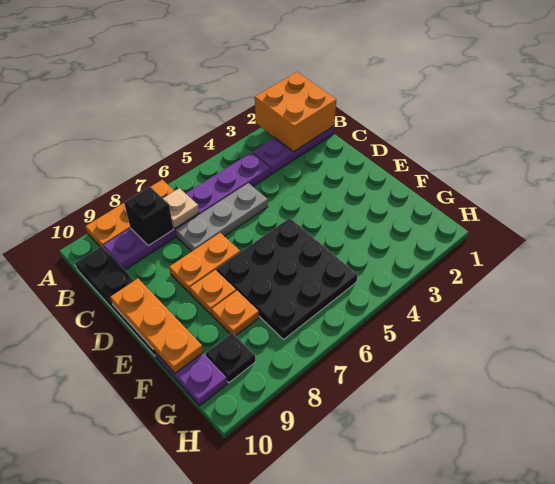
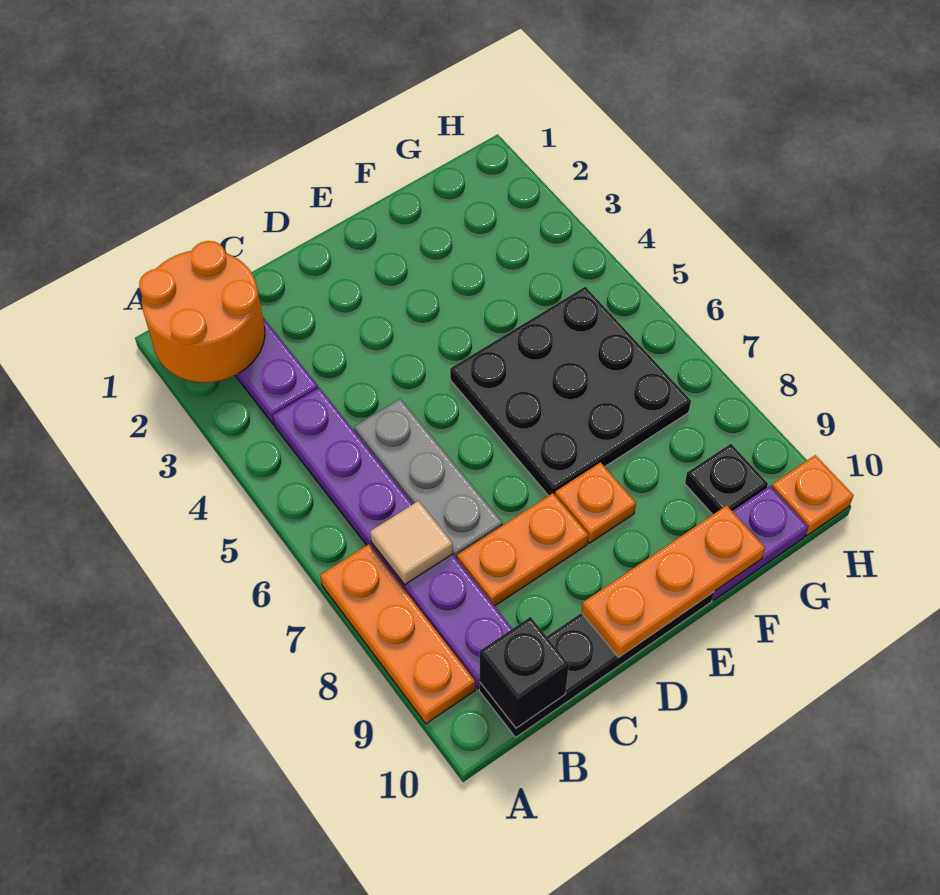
orange 2x2 brick [255,72,336,152] -> orange 2x2 round brick [139,241,265,383]
tan 1x1 plate [163,188,199,228] -> tan 1x1 tile [370,501,453,585]
black 1x1 brick [124,187,174,246] -> black 1x1 brick moved to [480,617,569,728]
orange 1x2 plate [169,233,240,294] -> orange 1x2 plate turned to [457,493,588,606]
orange 1x1 plate [211,291,259,335] -> orange 1x1 plate moved to [771,455,854,536]

